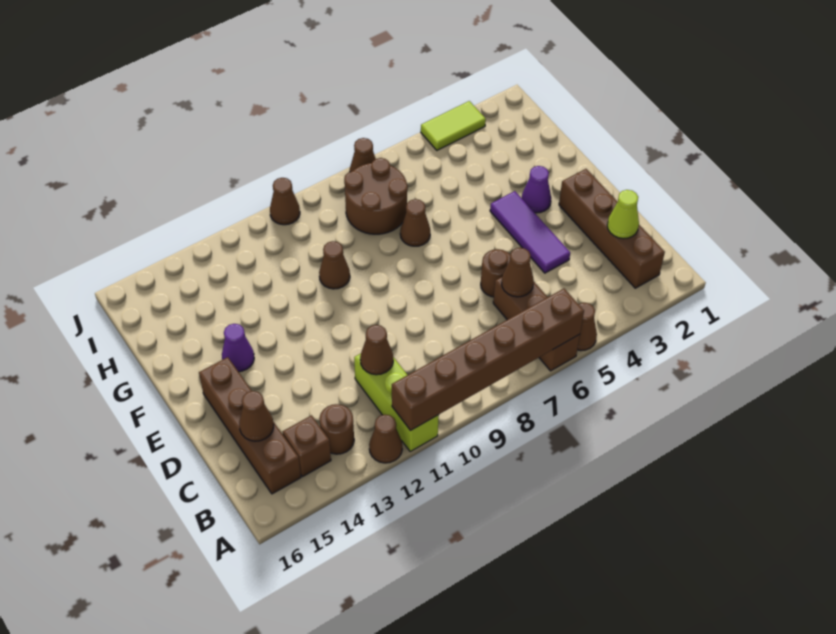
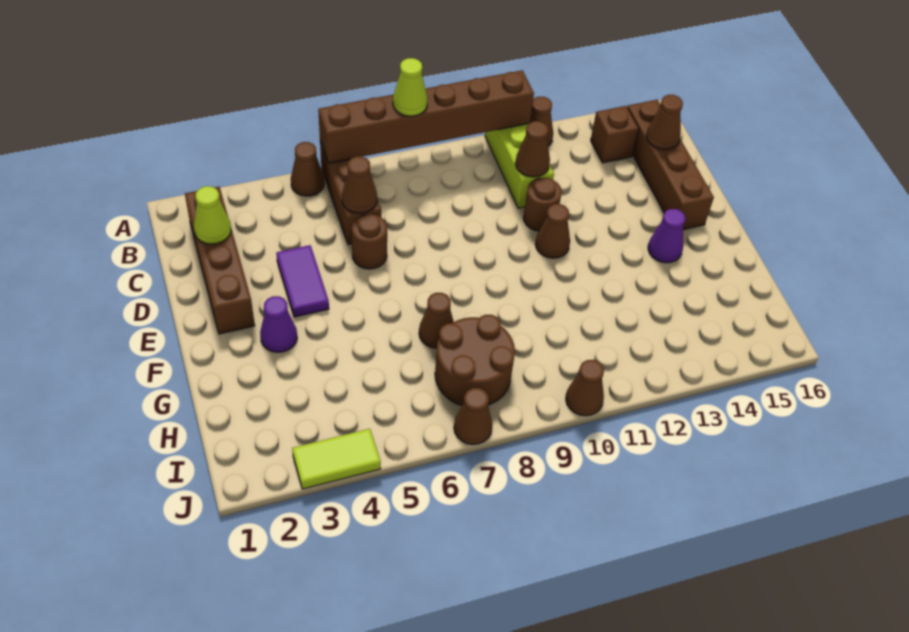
none -> lime 1x1 cone [393,58,428,116]
brown 1x1 round brick [319,404,354,454] -> brown 1x1 round brick moved to [523,178,562,231]
purple 1x3 tile [490,191,570,273] -> purple 1x2 tile [276,245,329,317]
brown 1x1 cone [319,241,350,289] -> brown 1x1 cone moved to [535,204,570,258]

